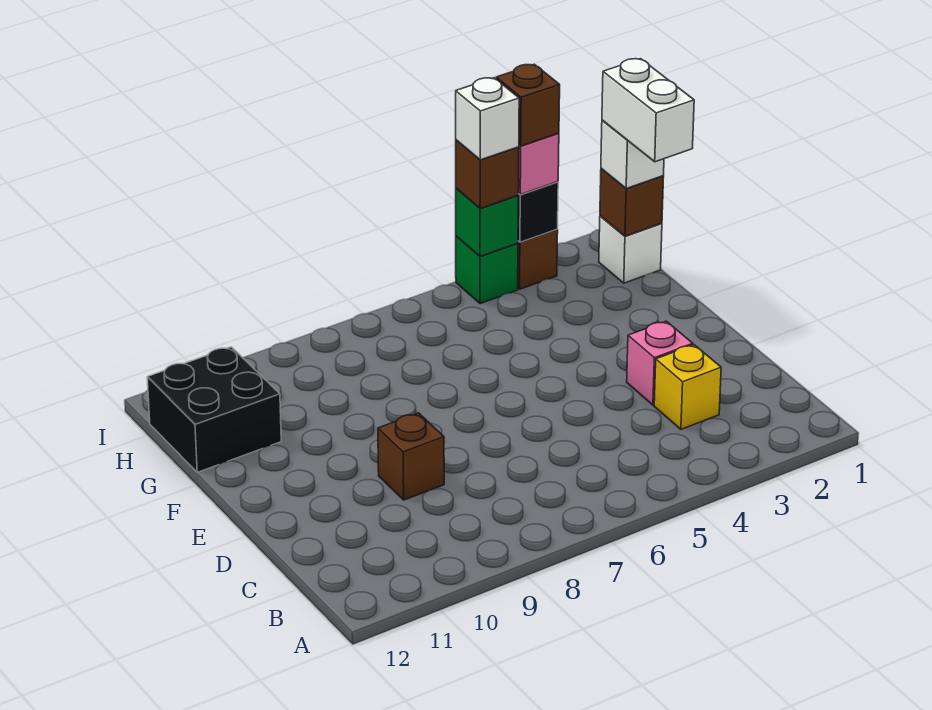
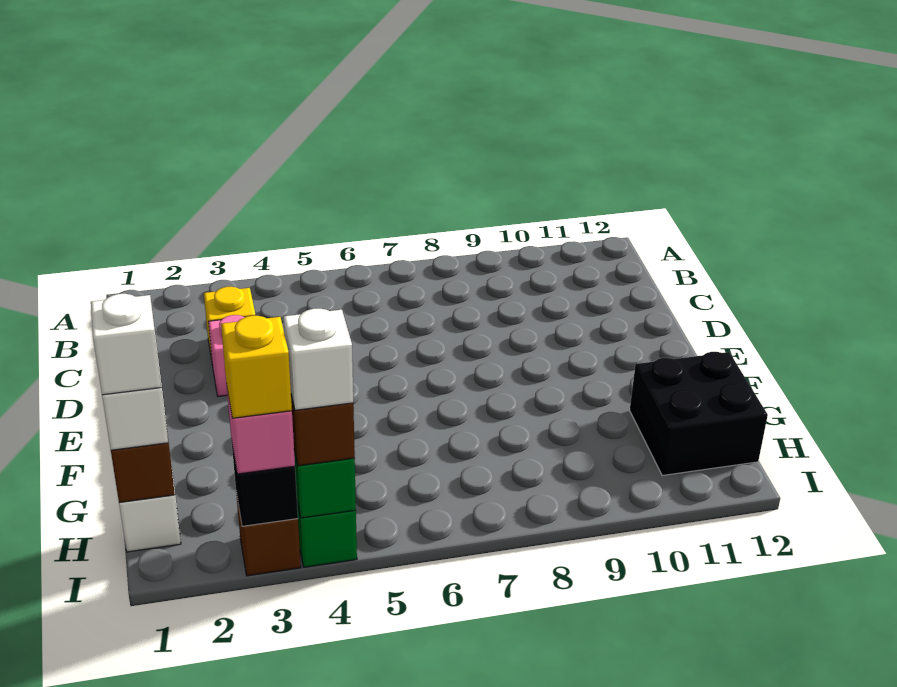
brown 1x1 brick [378,413,444,500] -> none
white 1x2 brick [602,59,694,162] -> white 1x1 brick [91,294,161,395]
brown 1x1 brick [496,64,560,146] -> yellow 1x1 brick [221,316,292,418]

